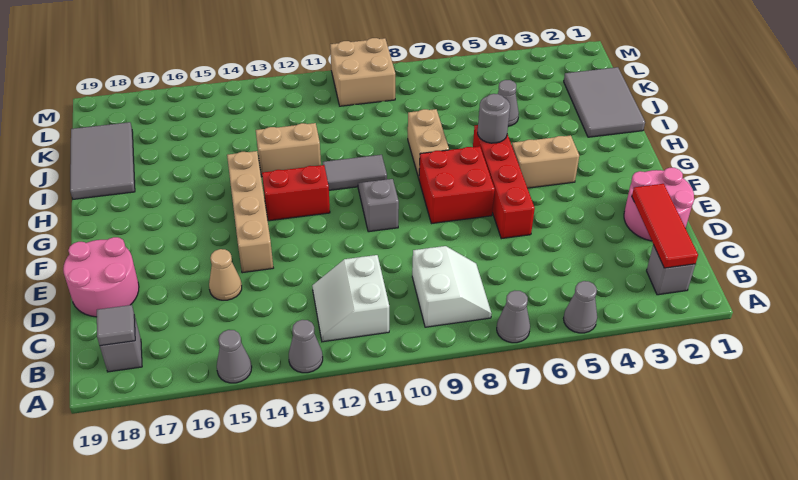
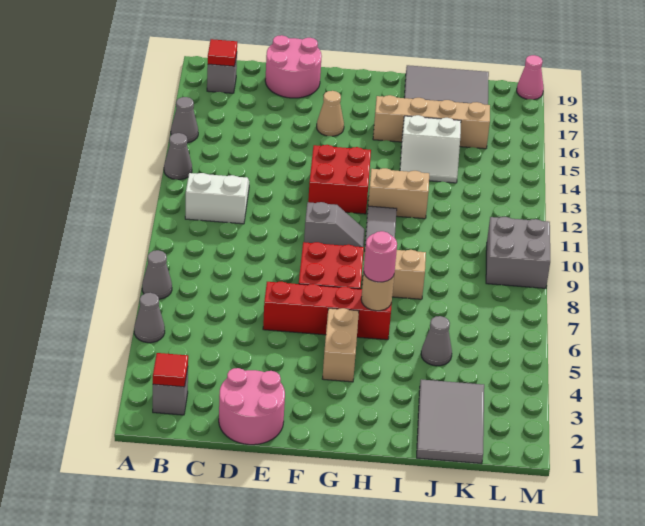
red 1x3 tile [632,184,698,268] -> red 1x1 tile [153,353,188,387]
white 2x2 slope [412,246,492,327] -> white 2x2 slope moved to [400,115,461,183]
grey 1x1 tile [97,305,135,346] -> red 1x1 tile [208,39,237,66]
tan 1x1 cone [209,249,242,300] -> tan 1x1 cone moved to [317,91,344,136]
tan 1x4 brick [227,151,273,273] -> tan 1x4 brick moved to [373,95,490,149]
red 1x2 brick [262,165,330,221] -> red 2x2 brick [308,145,371,214]
grey 1x1 round brick [478,94,510,143] -> tan 1x1 round brick [361,273,394,311]
none -> pink 1x1 round brick [363,231,397,282]
grey 2x3 tile [564,67,645,137] -> grey 2x3 tile turned to [417,379,484,463]
tan 1x2 brick [256,123,321,176] -> tan 1x2 brick turned to [368,168,429,219]
tan 2x2 brick [330,38,395,106] -> grey 2x2 brick [486,217,550,288]
none -> pink 1x1 cone [517,55,544,100]

